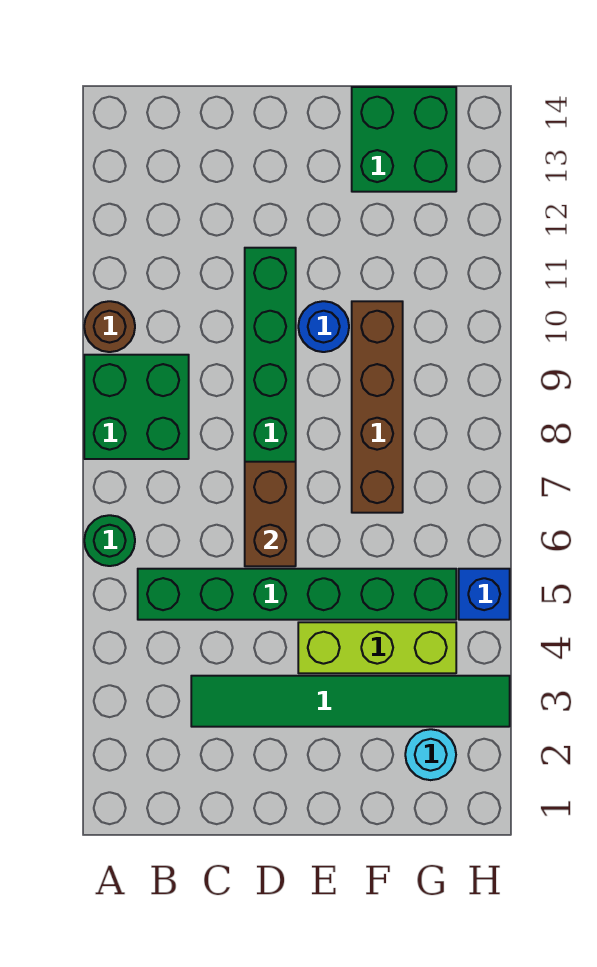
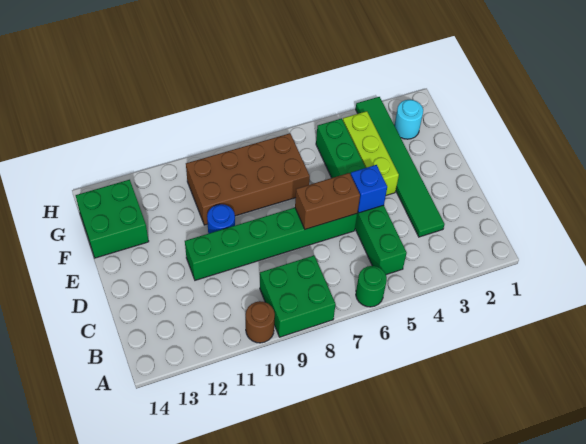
brown 1x4 brick [352,301,403,513] -> brown 2x4 brick [186,133,310,225]
blue 1x1 brick [459,569,510,620] -> blue 1x1 brick moved to [351,165,387,213]

